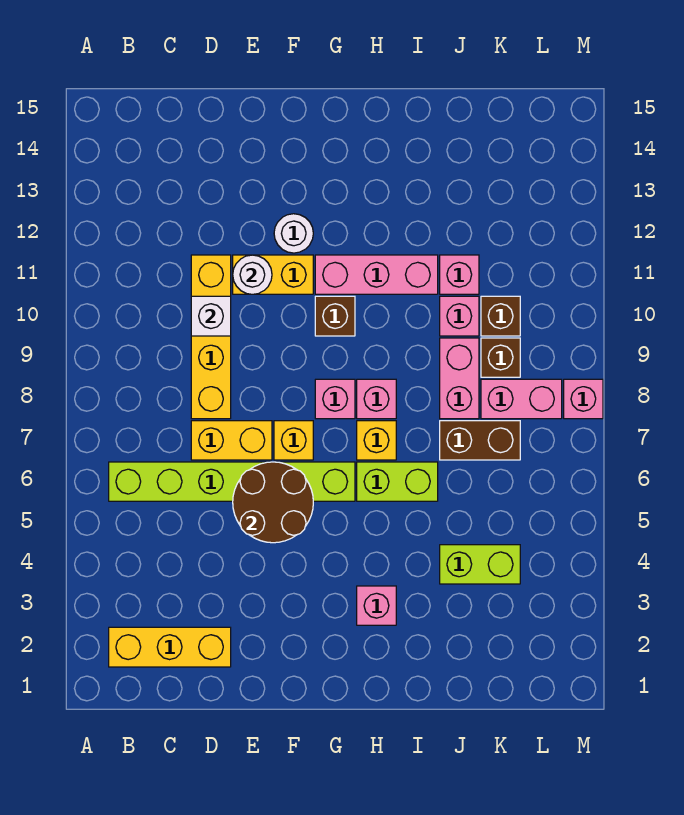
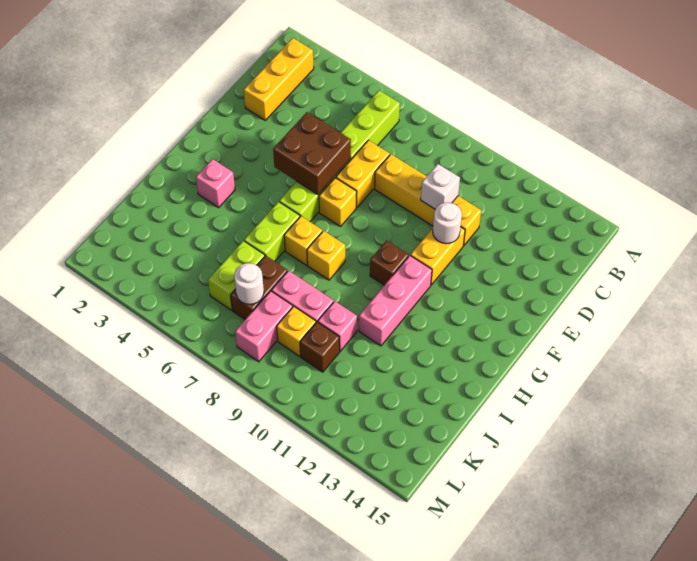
brown 2x2 round brick [233,462,313,543] -> brown 2x2 brick [273,112,351,194]
white 1x1 round brick [274,214,313,253] -> white 1x1 round brick moved to [234,263,264,305]
pink 1x1 brick [315,379,355,419] -> none
pink 1x1 brick [357,379,396,419] -> yellow 1x1 brick [307,231,345,280]
lime 1x2 brick [440,545,520,584] -> lime 1x2 brick moved to [208,241,265,310]
pink 1x1 brick [440,255,479,294] -> none
brown 1x1 brick [481,338,520,377] -> yellow 1x1 brick [277,306,316,356]
pink 1x1 brick [564,379,603,419] -> none

